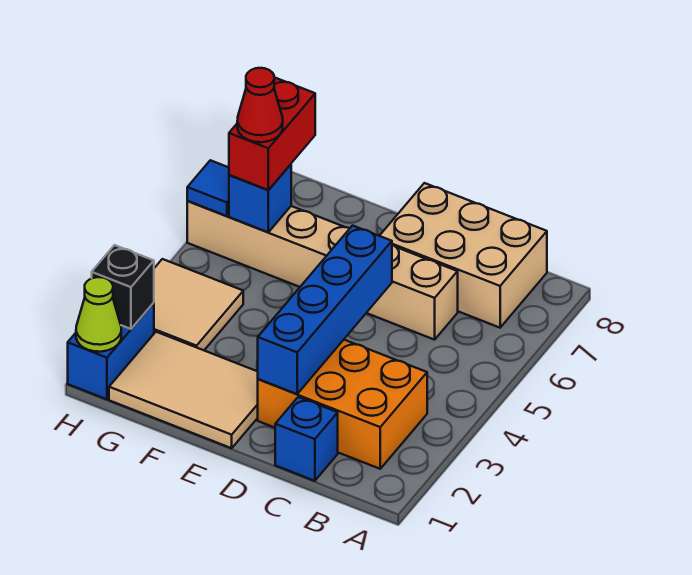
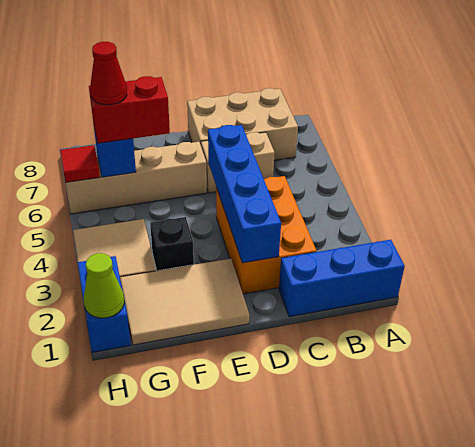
orange 2x3 brick [258,340,427,469] -> orange 2x3 brick turned to [216,176,317,294]
blue 1x1 brick [275,397,338,481] -> blue 1x3 brick [279,240,405,317]
red 1x2 brick [229,78,315,190] -> red 1x2 brick turned to [89,76,170,143]
black 1x1 brick [92,245,154,329] -> black 1x1 brick moved to [150,217,194,271]
blue 1x1 tile [187,160,229,216] -> red 1x1 tile [60,145,100,183]

